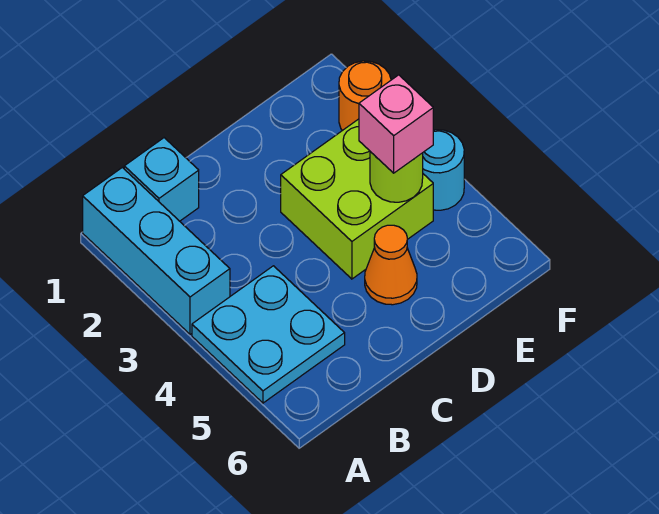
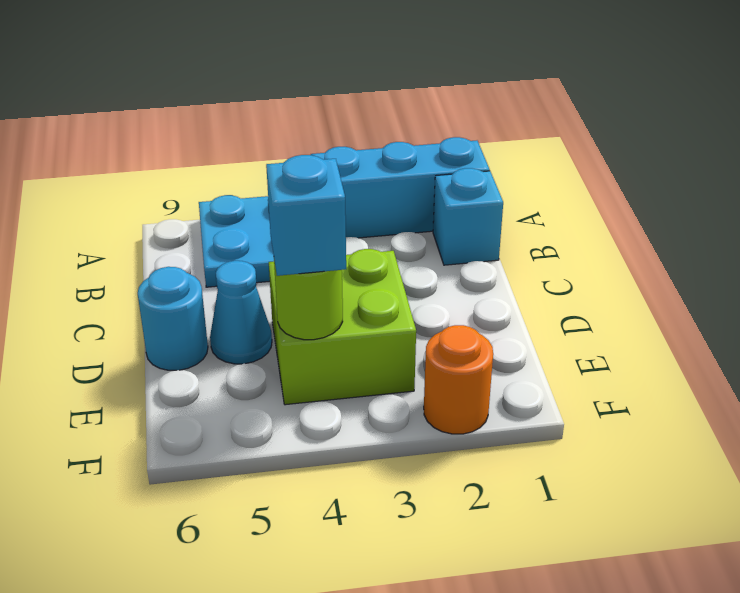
orange 1x1 cone [365,225,417,305] -> cyan 1x1 cone [210,261,272,364]
pink 1x1 brick [359,75,433,173] -> cyan 1x1 brick [266,155,346,276]
cyan 1x1 round brick [423,130,464,210] -> cyan 1x1 round brick moved to [138,267,208,370]

